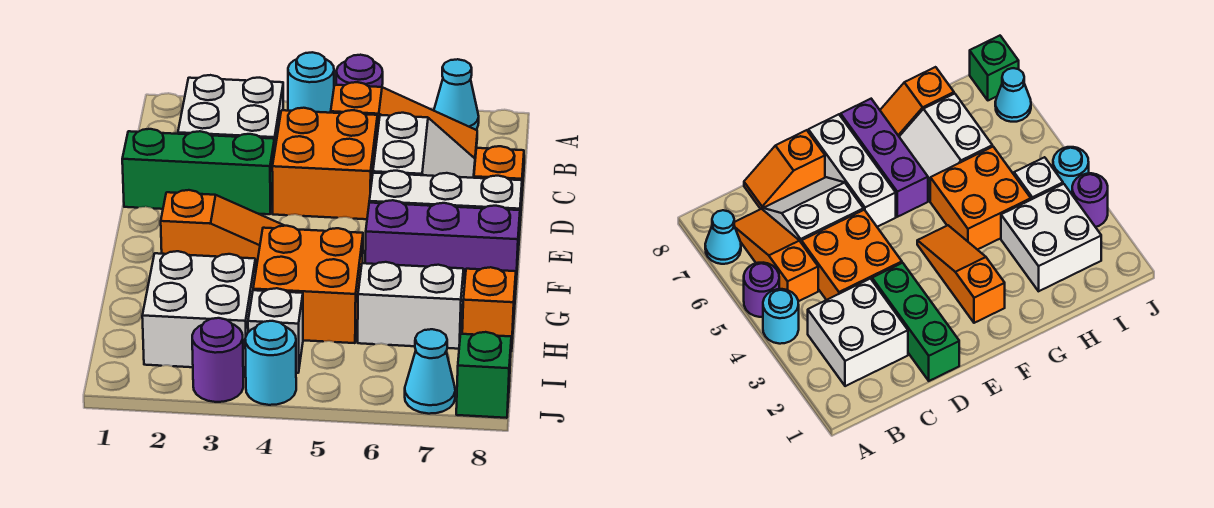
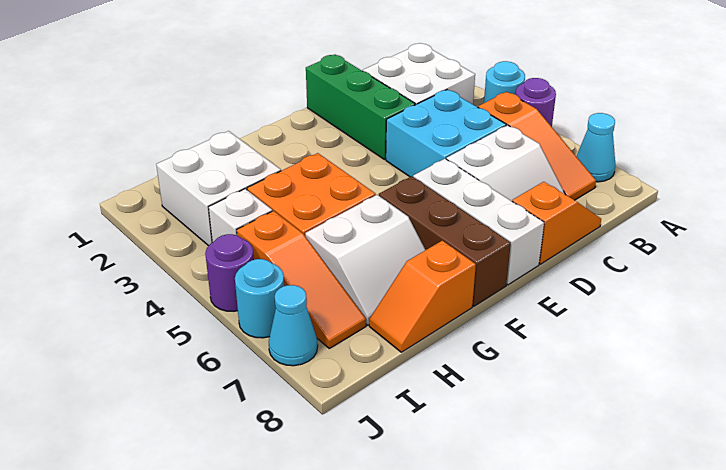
orange 2x2 brick [272,108,377,219] -> cyan 2x2 brick [386,90,506,177]
orange 1x3 slope [161,190,284,268] -> orange 1x3 slope moved to [237,211,366,348]
purple 1x3 brick [365,200,520,279] -> brown 1x3 brick [379,176,511,306]
white 2x2 slope [358,262,465,349] -> white 2x2 slope turned to [305,195,425,325]
orange 1x2 slope [462,267,516,351] -> orange 1x2 slope turned to [369,241,476,352]
purple 1x1 round brick [192,318,243,402] -> purple 1x1 round brick moved to [205,234,254,311]
cyan 1x1 round brick [245,321,296,405] -> cyan 1x1 round brick moved to [235,259,284,338]
green 1x1 brick [456,332,511,418] -> none

